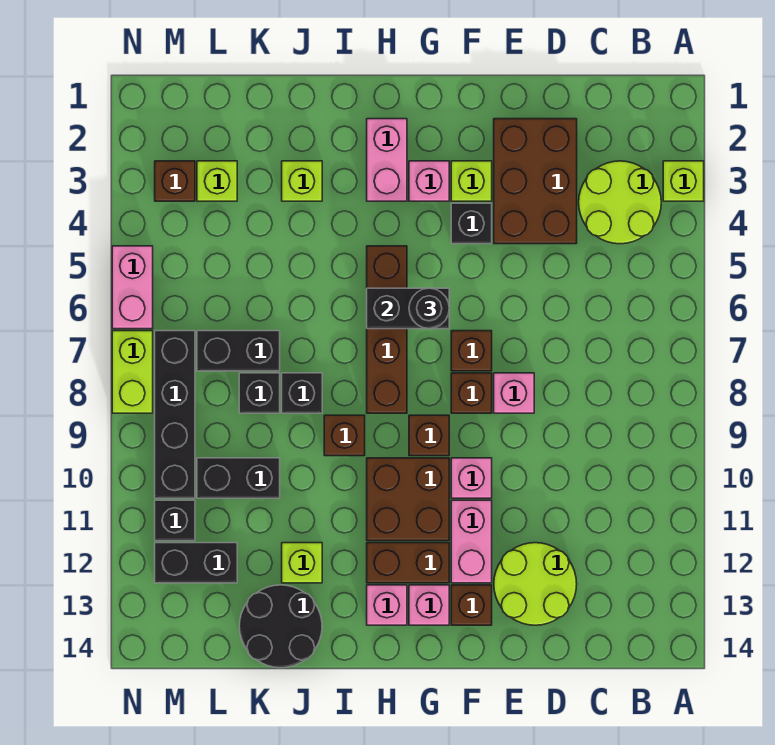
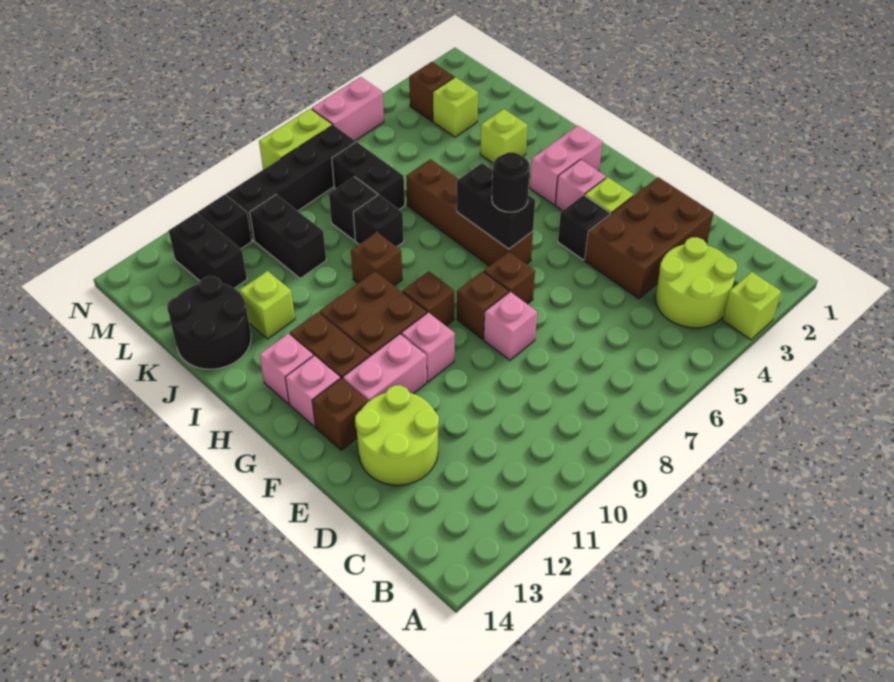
brown 1x4 brick [367,246,407,413] -> brown 1x4 brick turned to [406,159,533,266]

